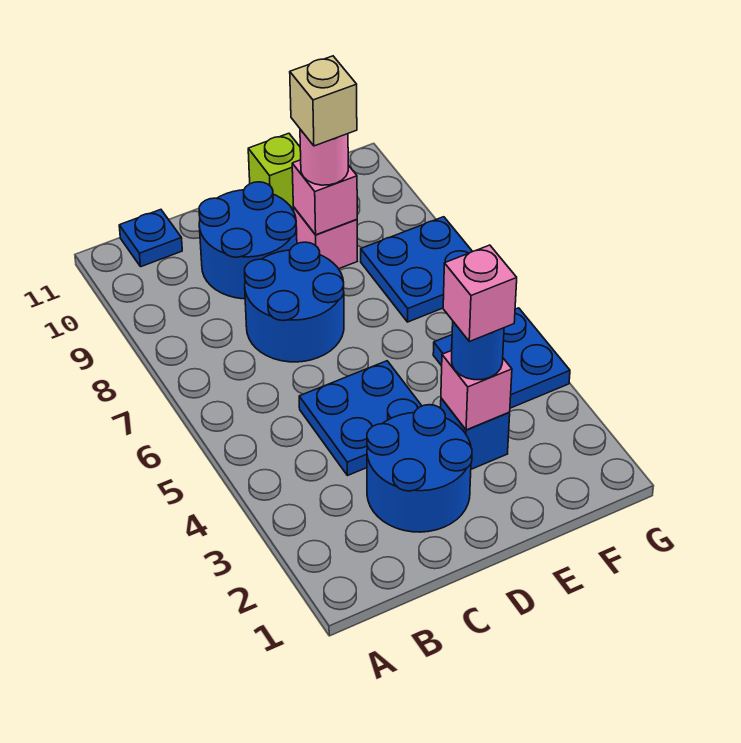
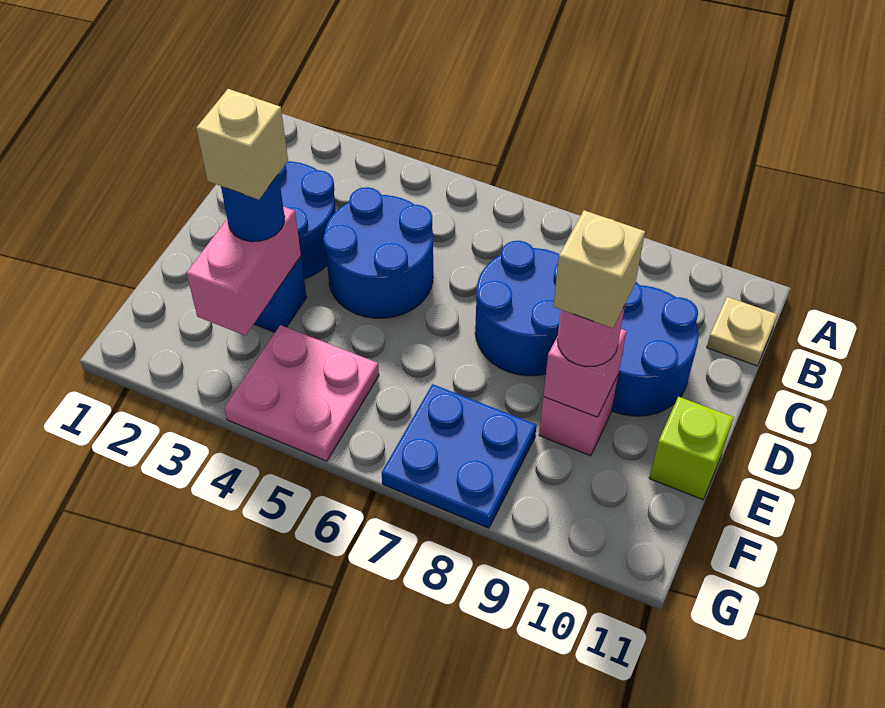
blue 1x1 plate [119,210,182,267] -> tan 1x1 plate [707,297,777,366]
blue 2x2 plate [299,361,422,476] -> blue 2x2 round brick [323,187,433,318]
pink 1x1 brick [441,351,512,430] -> pink 1x2 brick [186,206,301,335]
pink 1x1 brick [443,245,517,341] -> tan 1x1 brick [196,89,288,200]
blue 2x2 plate [433,308,570,408] -> pink 2x2 plate [224,325,379,461]

